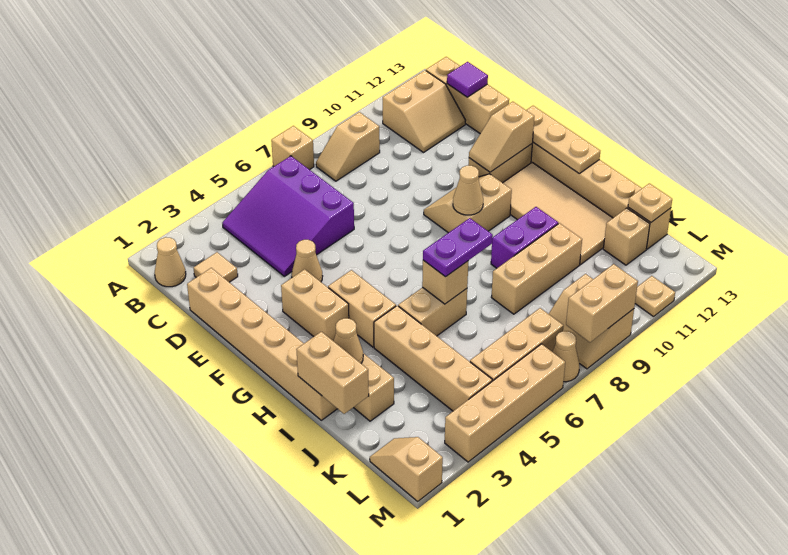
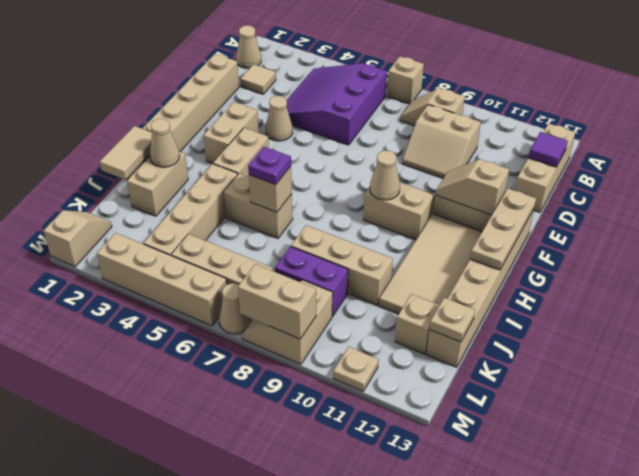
tan 2x2 slope [383,70,466,152] -> tan 2x2 slope moved to [402,105,481,178]
tan 1x2 brick [296,332,369,414] -> tan 1x2 tile [100,126,152,180]
purple 1x2 plate [423,218,493,277] -> purple 1x1 plate [248,147,291,185]
purple 1x2 brick [491,207,558,268] -> purple 1x2 brick moved to [275,246,348,316]

